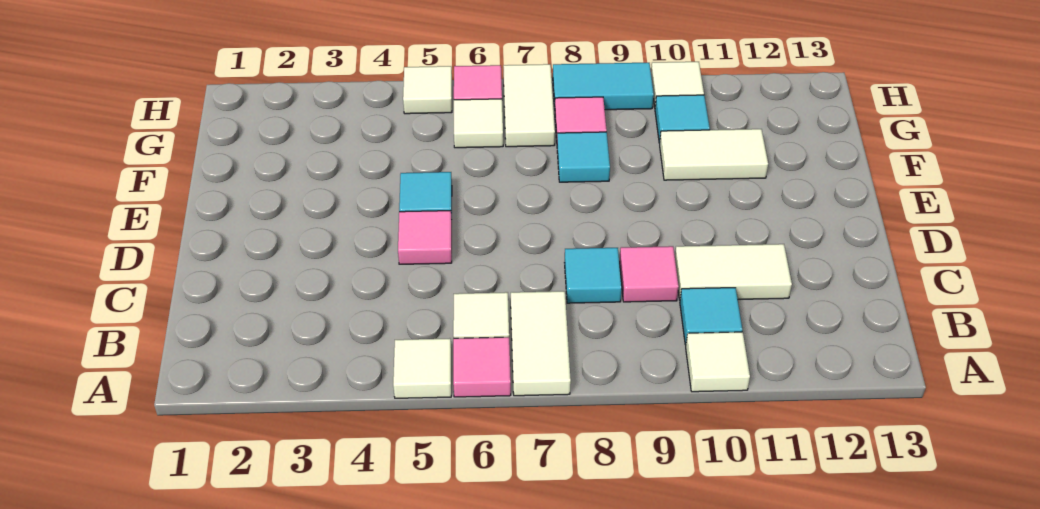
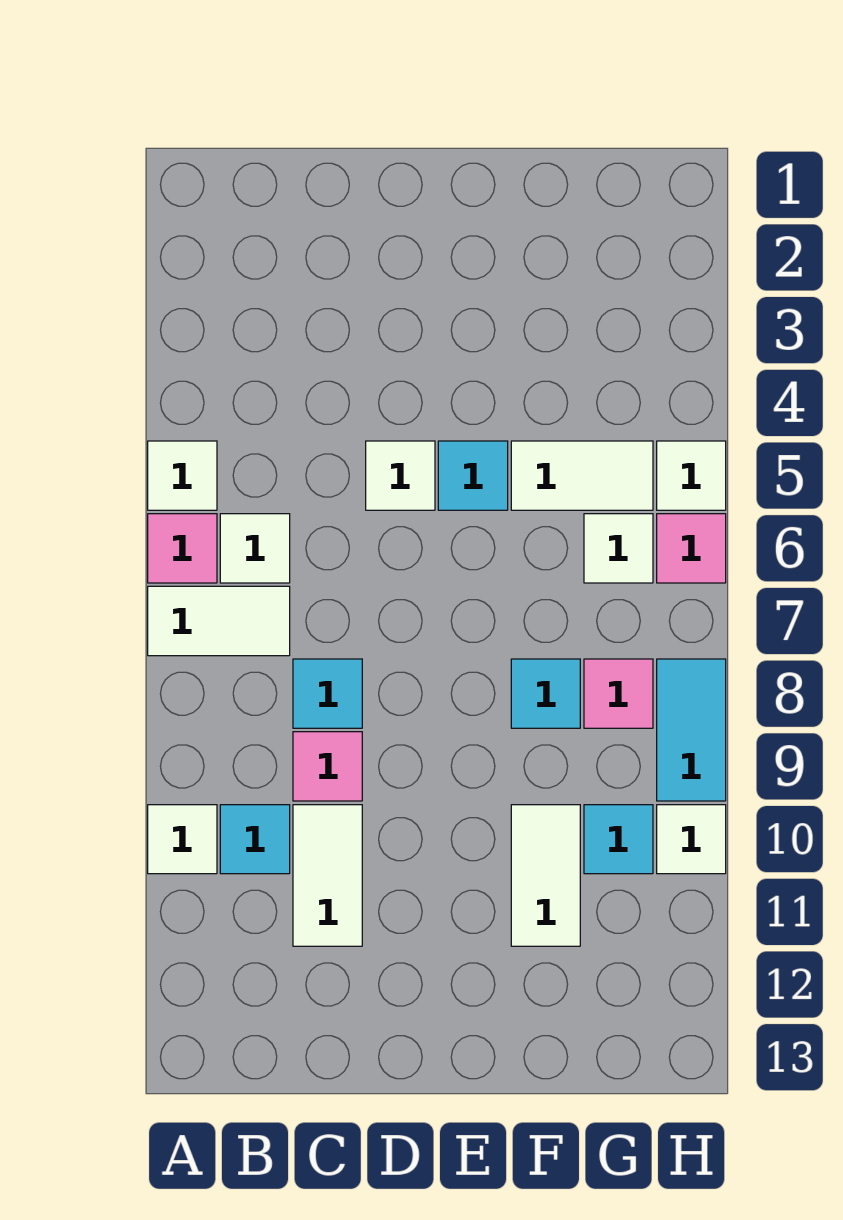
pink 1x1 tile [398,211,452,264] -> white 1x1 tile [366,441,435,510]
white 1x2 tile [503,64,555,147] -> white 1x2 tile moved to [511,441,653,510]

